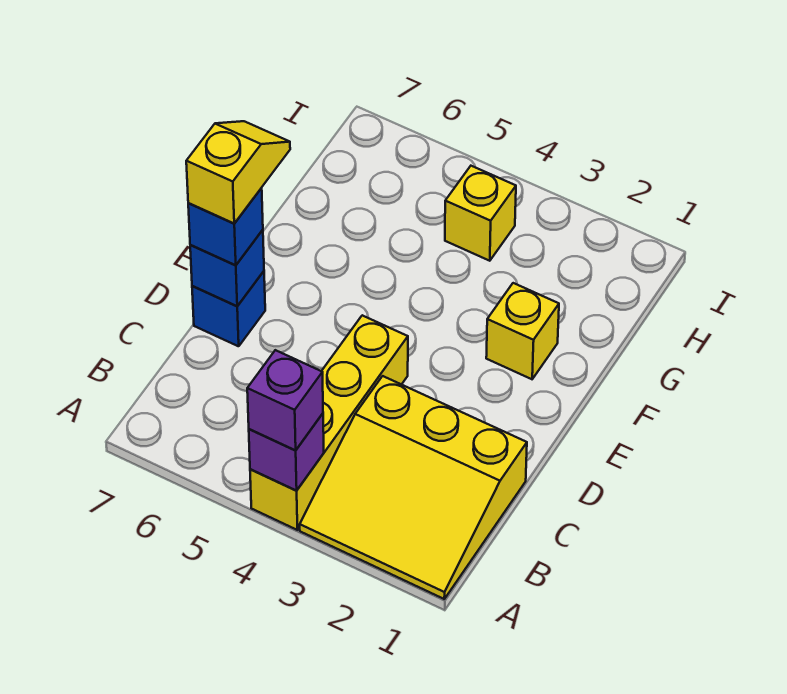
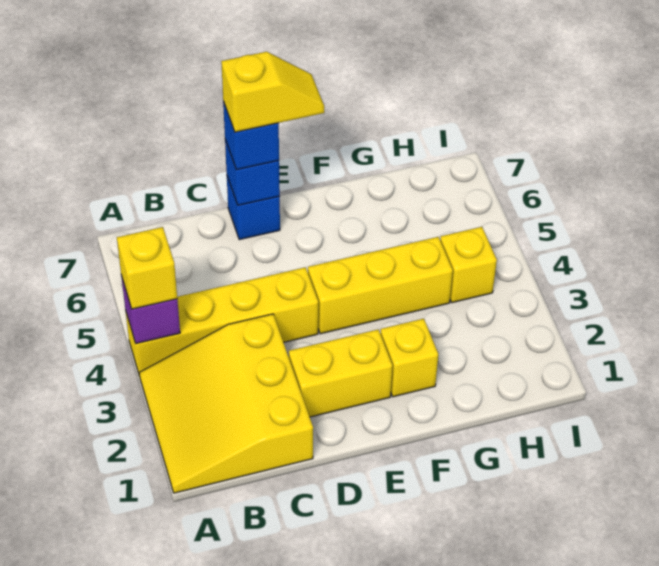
purple 1x1 brick [247,350,323,450] -> yellow 1x1 brick [117,227,177,309]
none -> yellow 1x2 brick [289,330,392,417]
none -> yellow 1x3 brick [308,237,453,334]

